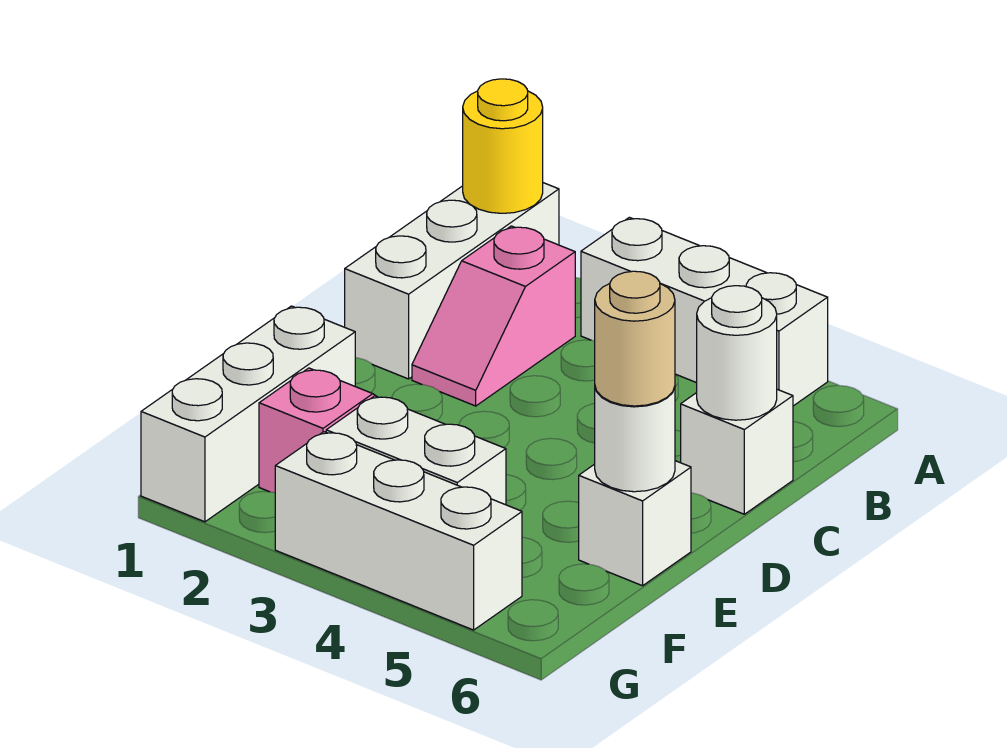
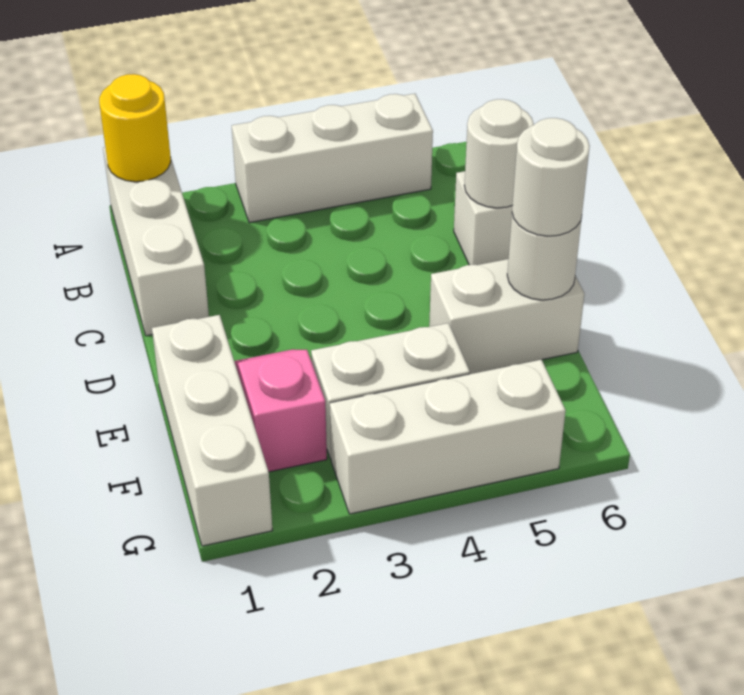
pink 1x2 slope [412,226,575,406] -> none
white 1x1 brick [579,461,691,586] -> white 1x2 brick [429,259,585,374]
tan 1x1 round brick [595,271,675,406] -> white 1x1 round brick [512,118,590,236]

